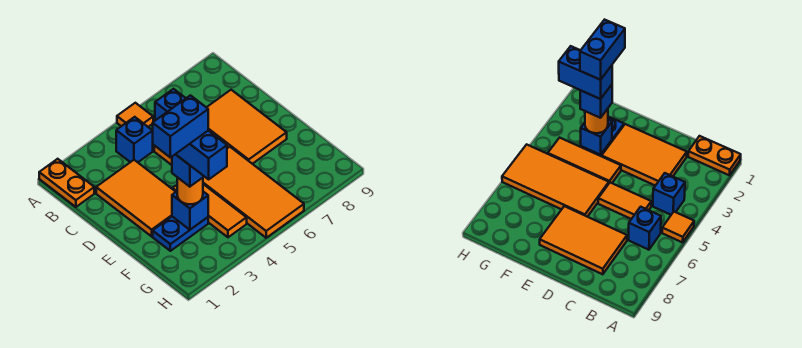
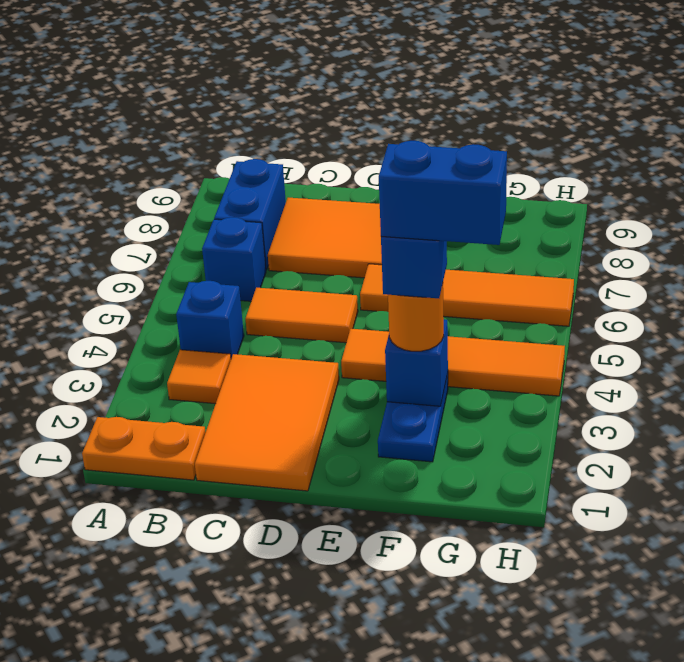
orange 1x1 tile [117,103,153,127] -> orange 1x1 tile moved to [167,350,231,404]
orange 2x3 tile [96,160,175,236] -> orange 2x3 tile turned to [195,354,339,491]
orange 1x3 tile [173,184,247,237] -> orange 1x4 tile [341,329,565,396]
orange 2x4 tile [203,147,304,238] -> orange 1x4 tile [360,264,574,326]
blue 1x2 brick [152,95,208,158] -> blue 1x2 brick moved to [214,159,286,270]

